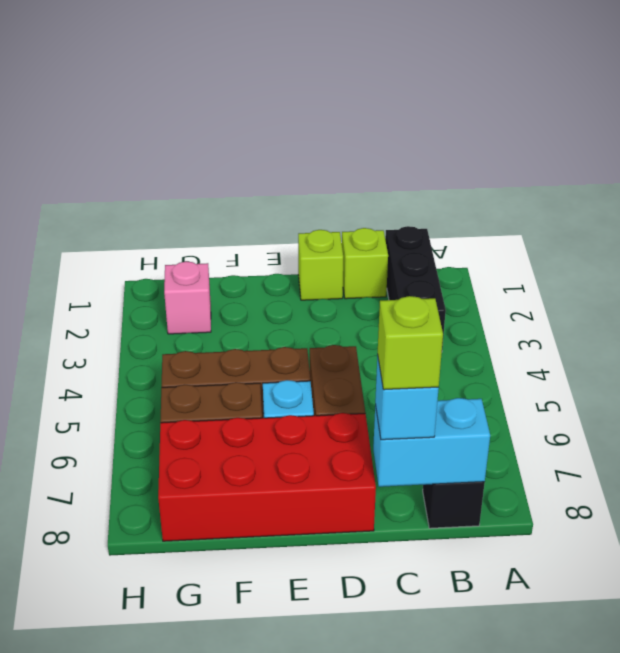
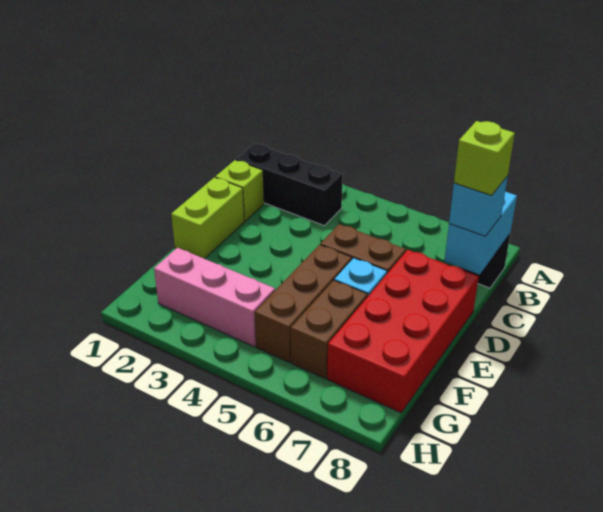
lime 1x1 brick [298,230,343,300] -> lime 1x2 brick [171,177,244,259]
pink 1x1 brick [164,261,211,334] -> pink 1x3 brick [154,248,275,347]

